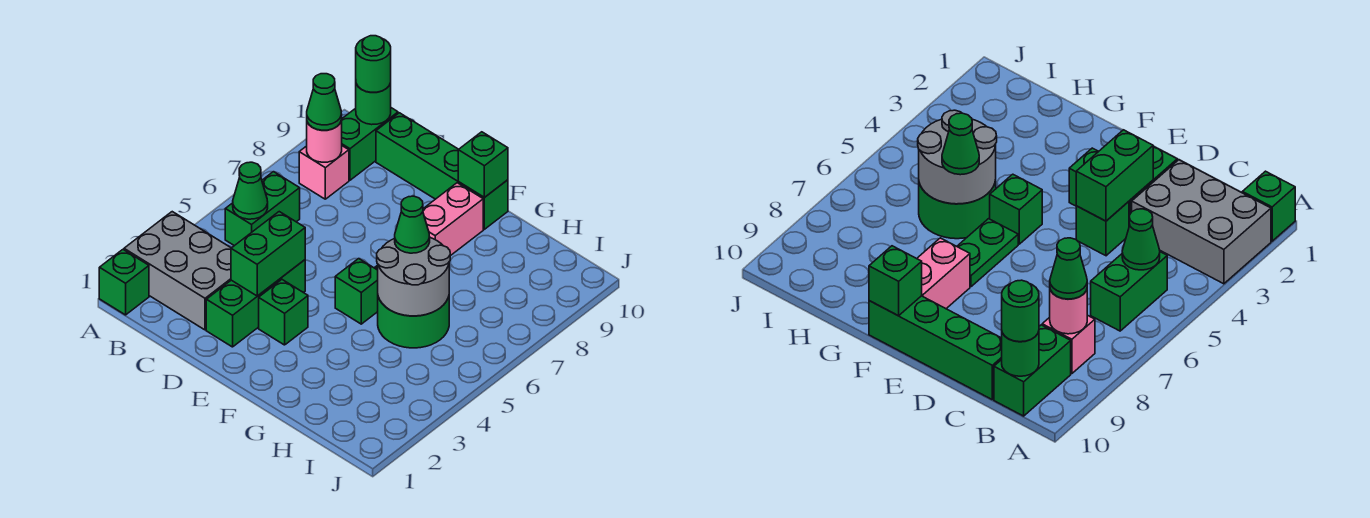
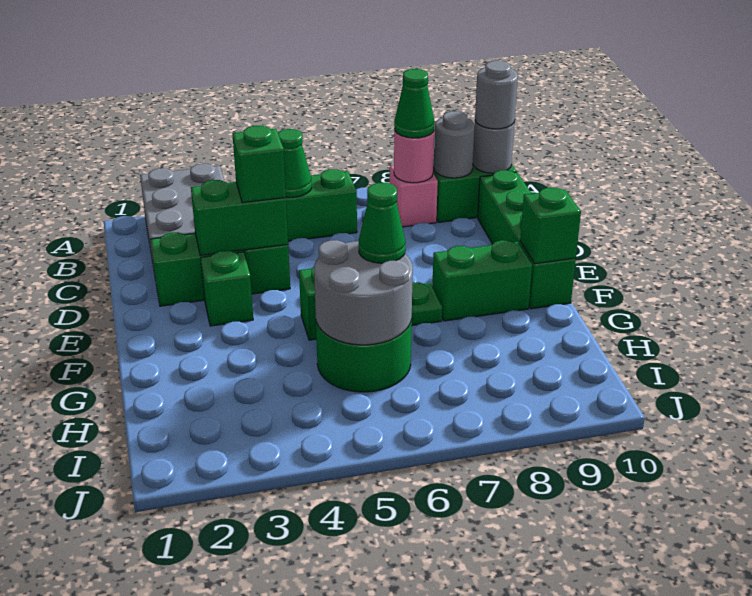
green 1x1 brick [99,250,149,315] -> green 1x1 brick moved to [232,126,286,203]
none -> grey 1x1 round brick [433,111,475,178]
green 1x1 round brick [356,83,391,125] -> grey 1x1 round brick [473,121,515,173]
green 1x1 round brick [356,36,391,92] -> grey 1x1 round brick [475,61,518,129]
pink 1x2 brick [423,183,483,256] -> green 1x2 brick [432,240,532,321]

